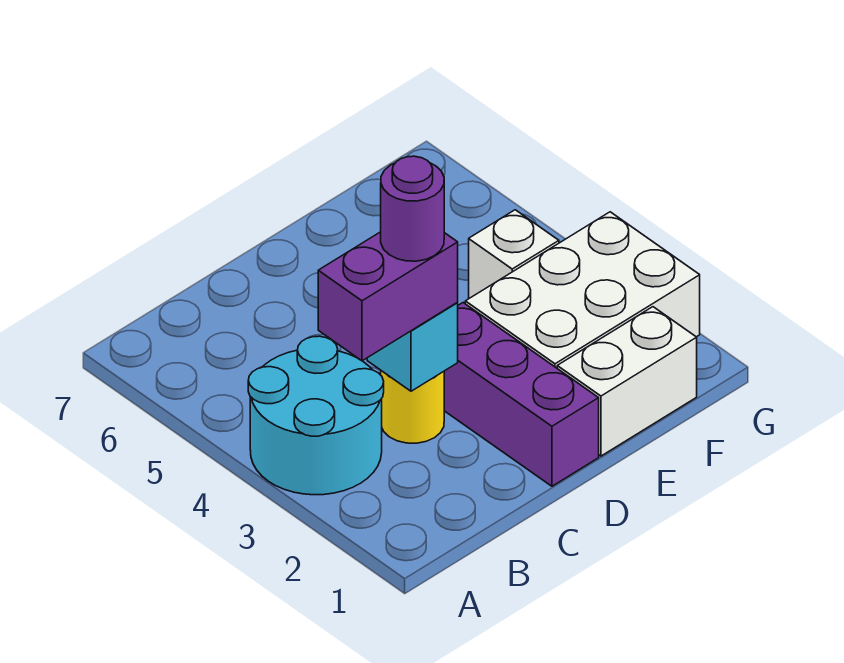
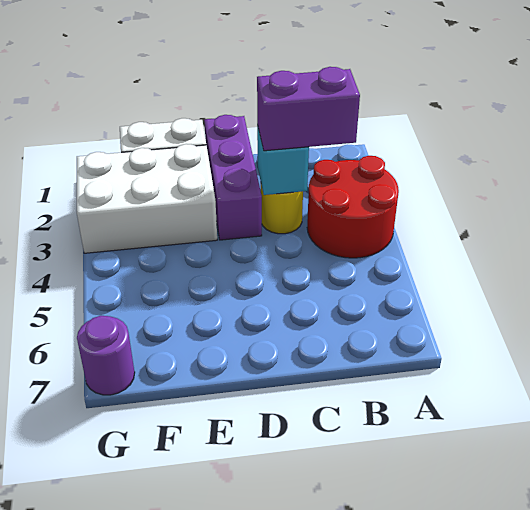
cyan 2x2 round brick [248,336,384,495] -> red 2x2 round brick [307,156,399,258]
purple 1x1 round brick [381,156,444,261] -> purple 1x1 round brick moved to [77,316,135,395]
white 1x1 brick [469,210,559,298] -> none

